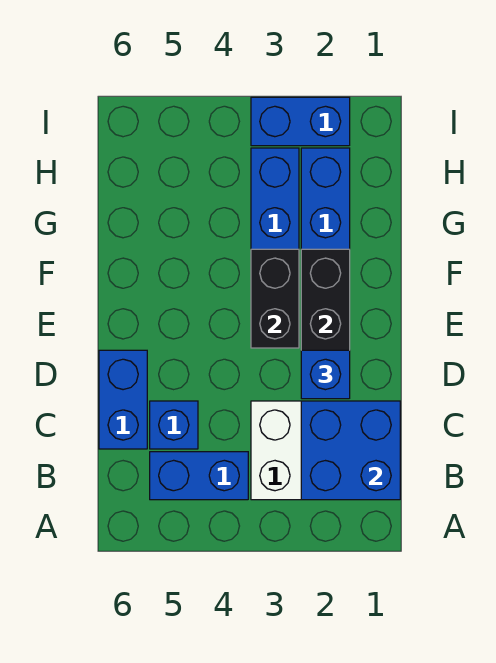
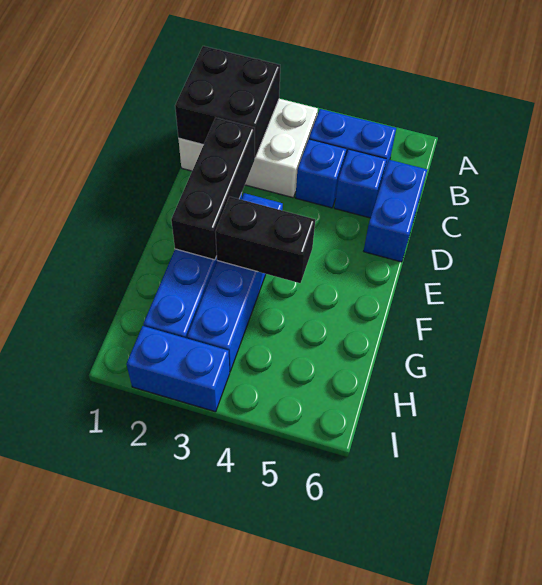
blue 2x2 brick [301,401,400,500] -> black 2x2 brick [175,46,280,158]
blue 1x1 brick [301,350,350,399] -> blue 1x1 brick moved to [295,139,346,208]
black 1x2 brick [251,249,299,348] -> black 1x2 brick turned to [215,197,315,283]

